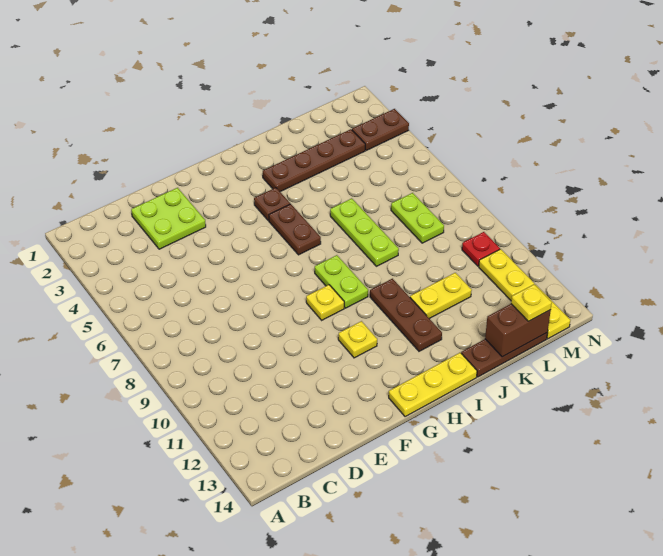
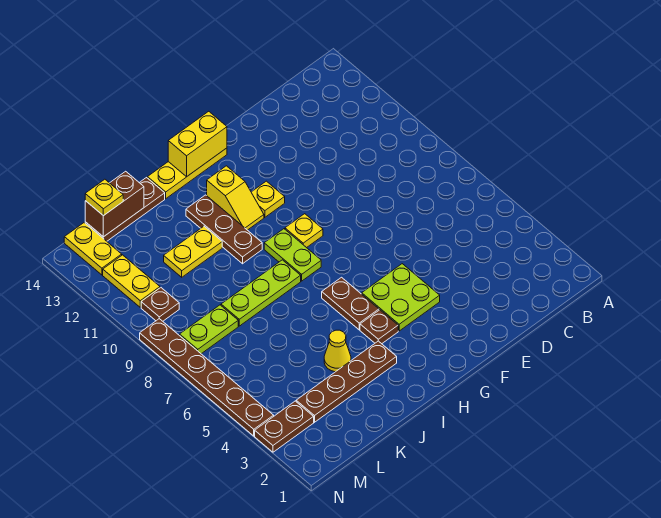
lime 2x2 plate [131,188,206,249] -> lime 2x2 plate moved to [362,264,440,331]
none -> yellow 1x2 brick [168,111,227,177]
none -> yellow 1x2 slope [207,166,264,230]
none -> yellow 1x1 cone [324,330,351,372]
lime 1x3 plate [330,198,399,266] -> lime 1x3 plate turned to [221,260,301,326]
lime 1x2 plate [391,193,444,243] -> lime 1x2 plate turned to [180,305,238,354]
red 1x1 plate [462,232,500,266] -> brown 1x1 plate [141,288,179,321]
none -> brown 1x6 plate [140,319,274,436]

